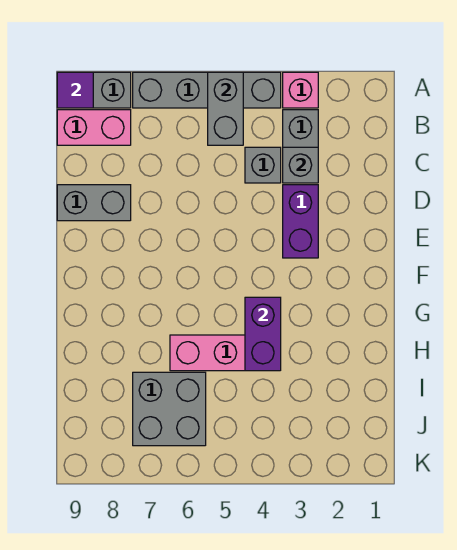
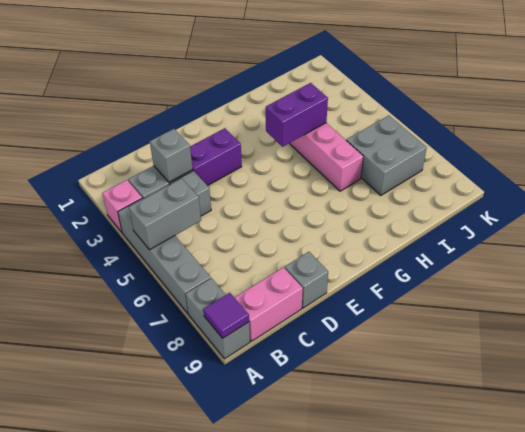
pink 1x2 brick [57,110,131,145] -> pink 1x2 brick turned to [235,267,303,341]
grey 1x2 brick [57,185,131,221] -> grey 1x1 brick [285,252,328,308]

